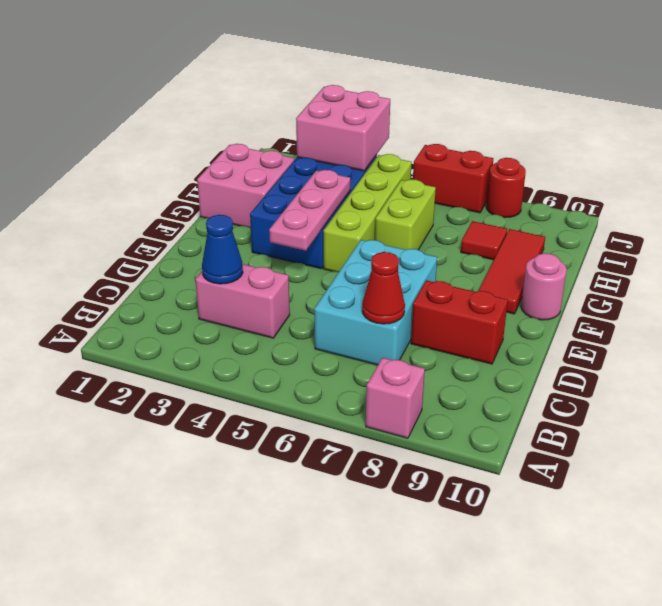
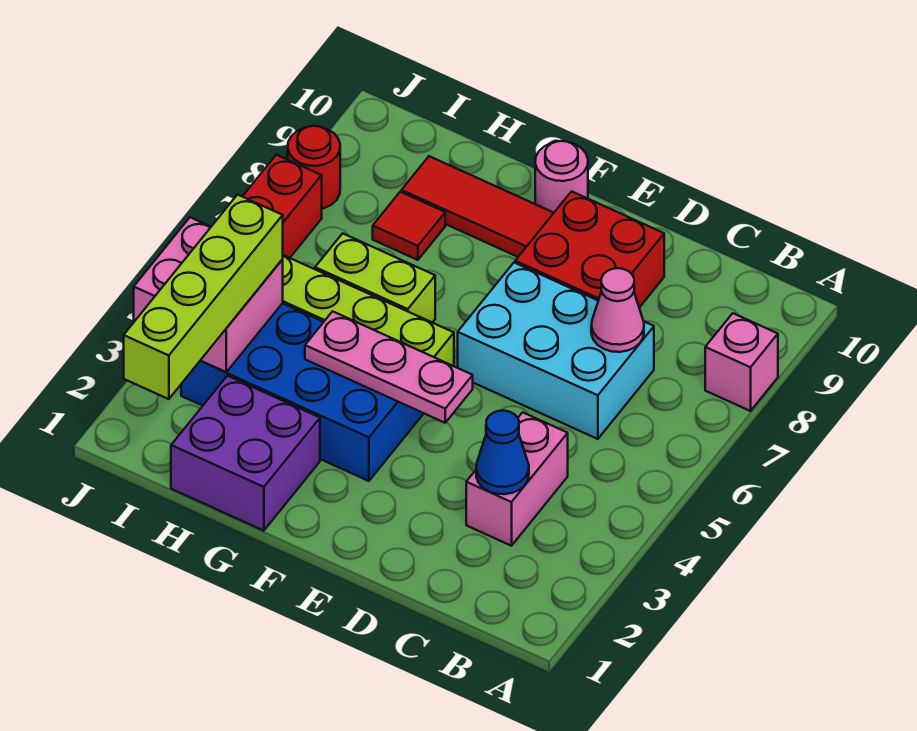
red 1x1 cone [362,252,405,324] -> pink 1x1 cone [591,268,644,352]
red 1x2 brick [411,280,508,364] -> red 2x2 brick [515,191,664,308]
pink 2x2 brick [197,144,295,228] -> purple 2x2 brick [171,376,320,531]
none -> lime 1x4 brick [124,195,283,399]

